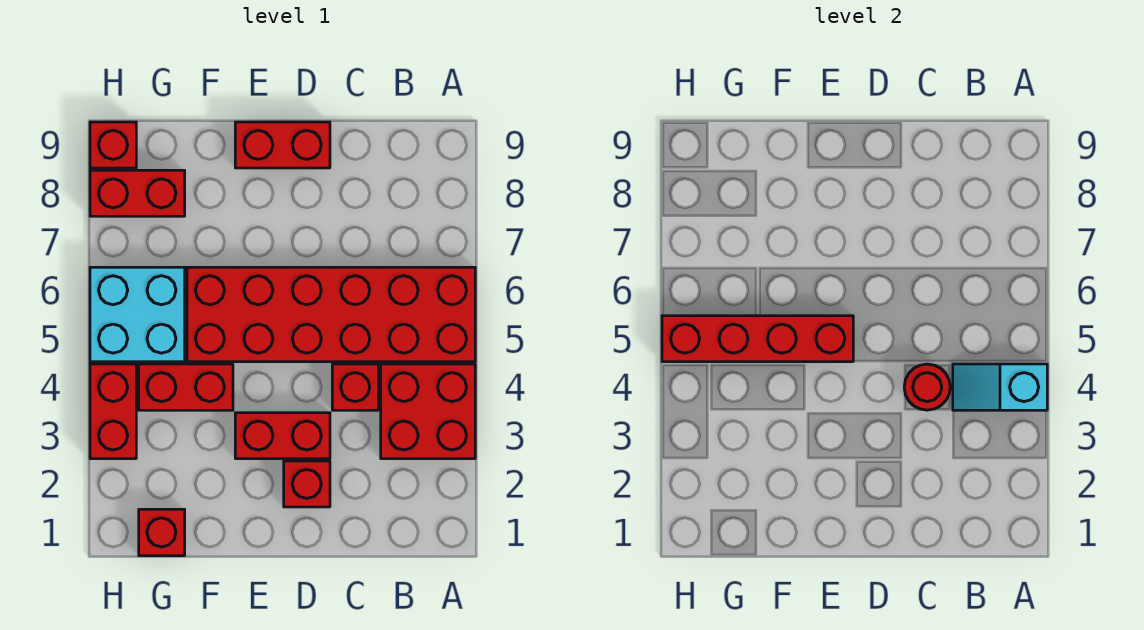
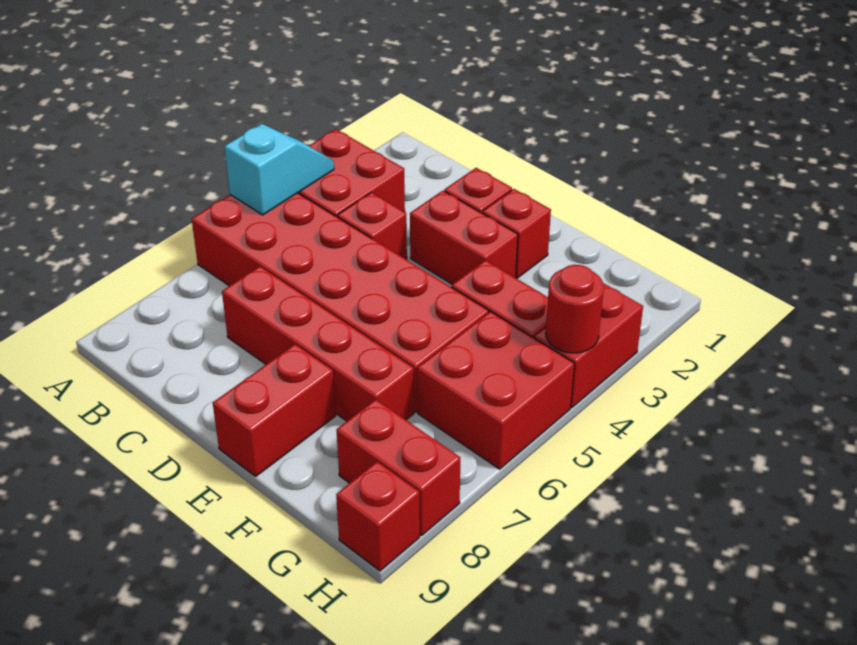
cyan 1x2 slope [953,364,1047,410] -> cyan 1x2 slope turned to [224,124,334,215]
red 1x1 round brick [904,364,950,410] -> red 1x1 round brick moved to [546,265,604,353]
red 1x2 brick [235,122,330,168] -> red 1x2 brick turned to [213,344,336,476]
red 1x4 brick [662,316,853,362] -> red 1x4 brick moved to [222,266,414,421]
red 1x1 brick [139,509,185,556] -> red 1x1 brick moved to [482,189,551,278]
cyan 2x2 brick [90,267,185,362] -> red 2x2 brick [417,312,574,469]

